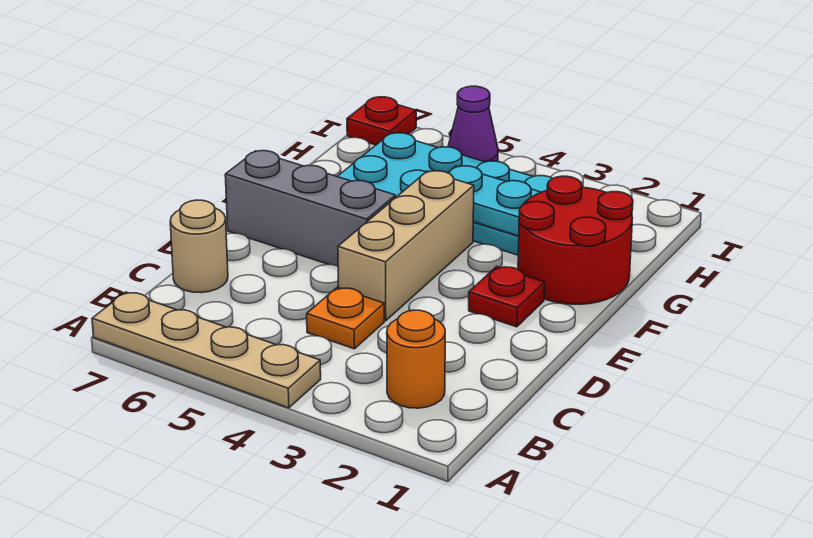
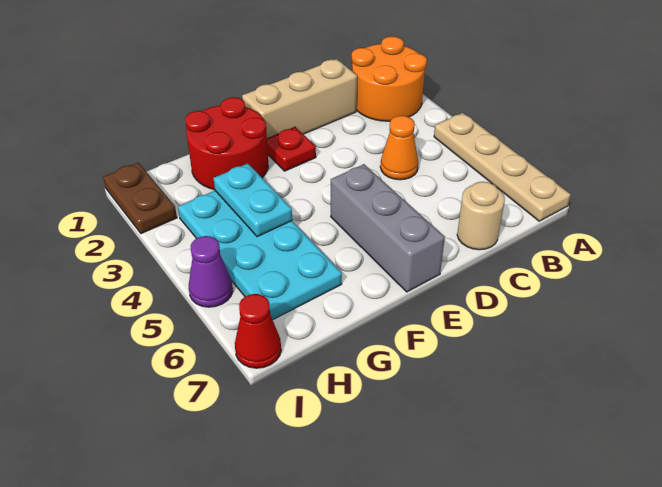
orange 1x1 round brick [387,310,445,408] -> orange 2x2 round brick [352,37,427,121]
orange 1x1 plate [307,287,384,349] -> orange 1x1 cone [380,116,418,180]
tan 1x3 brick [338,171,474,321] -> tan 1x3 brick moved to [242,59,357,139]
none -> brown 1x2 plate [103,163,177,234]
red 1x1 plate [347,97,416,145] -> red 1x1 cone [235,294,281,368]

